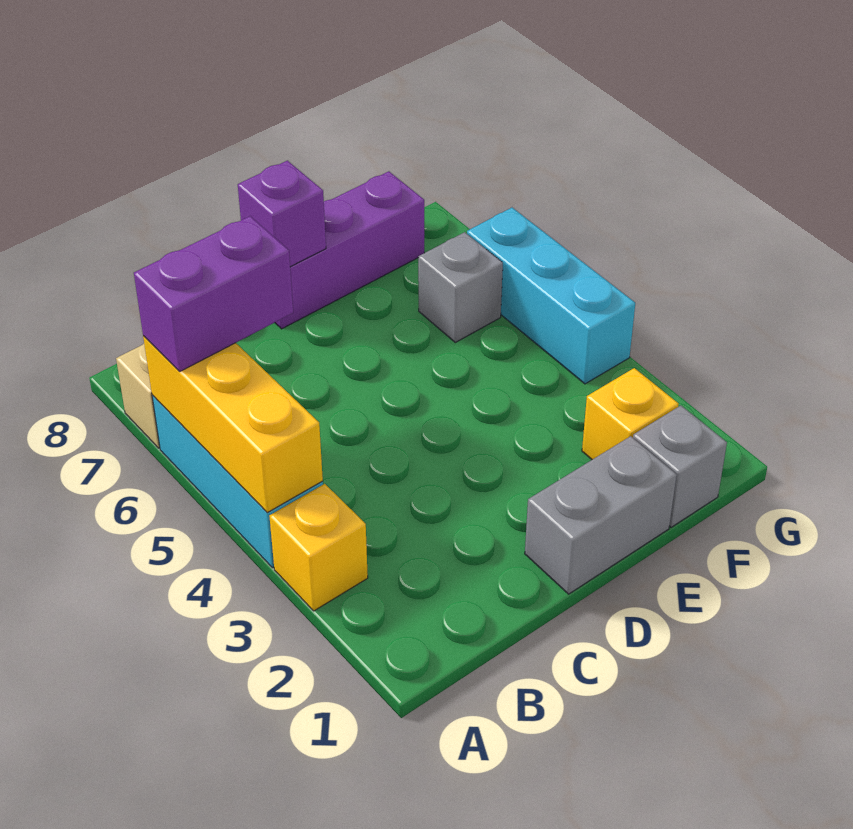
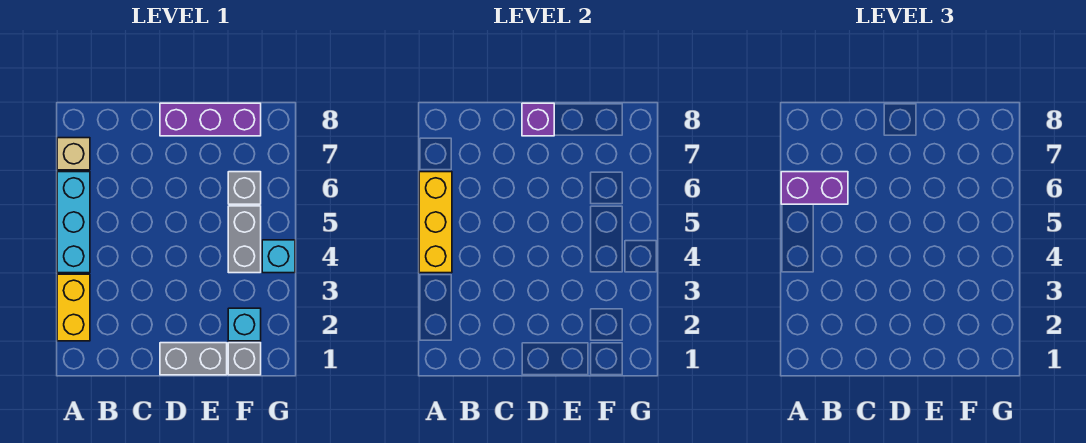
yellow 1x1 brick [269,484,368,611] -> yellow 1x2 brick [57,274,90,341]
yellow 1x1 brick [582,368,679,460] -> cyan 1x1 brick [228,308,261,341]
none -> grey 1x2 brick [228,206,261,273]
cyan 1x3 brick [467,208,635,384] -> cyan 1x1 brick [262,240,295,273]

